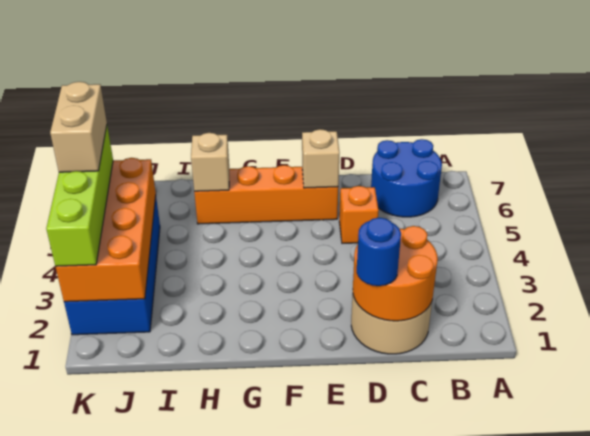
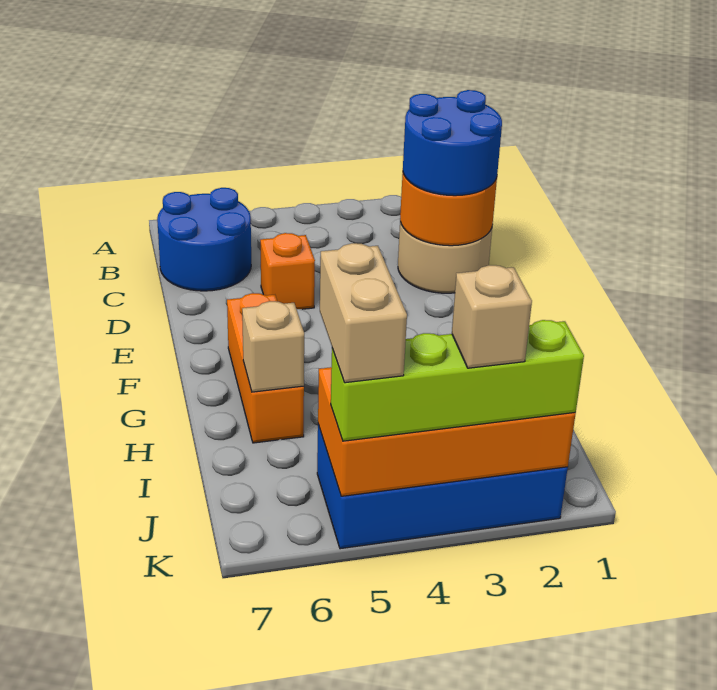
blue 1x1 round brick [357,218,401,286] -> blue 2x2 round brick [403,90,502,196]
orange 1x4 brick [194,165,338,224] -> orange 1x3 brick [227,293,304,443]
tan 1x1 brick [302,129,339,188] -> tan 1x1 brick moved to [452,265,532,368]
tan 1x2 brick [50,82,107,172] -> tan 1x2 brick turned to [320,243,407,383]

